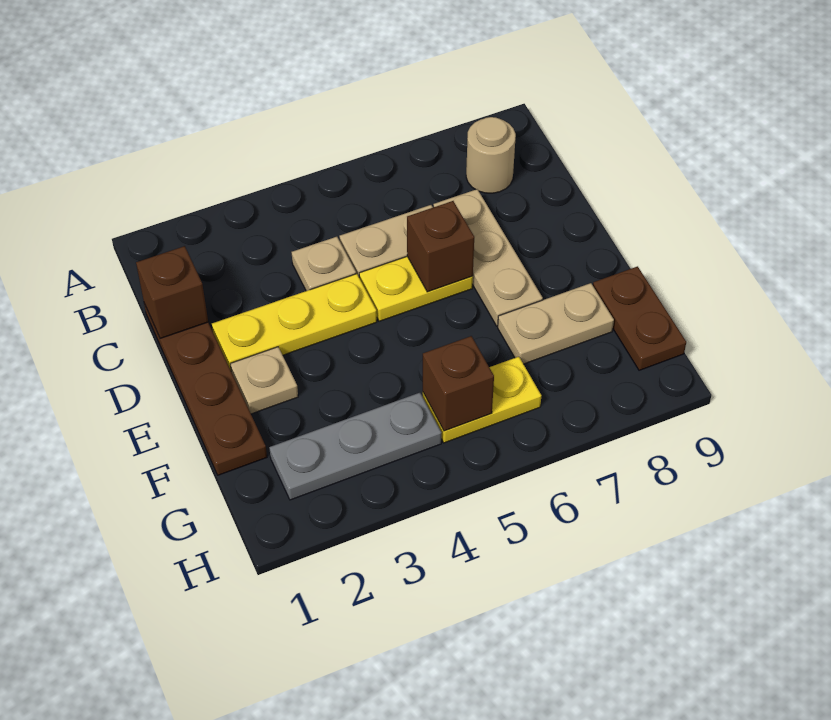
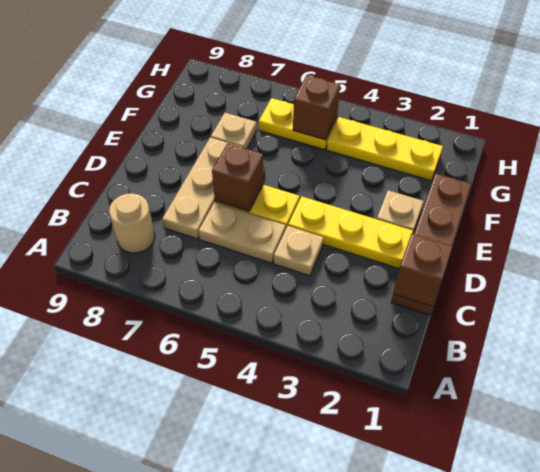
tan 1x2 plate [498,283,614,364] -> tan 1x1 plate [211,113,257,149]
brown 1x2 plate [593,266,686,370] -> none
grey 1x3 plate [269,393,442,500] -> yellow 1x3 plate [327,117,443,181]

